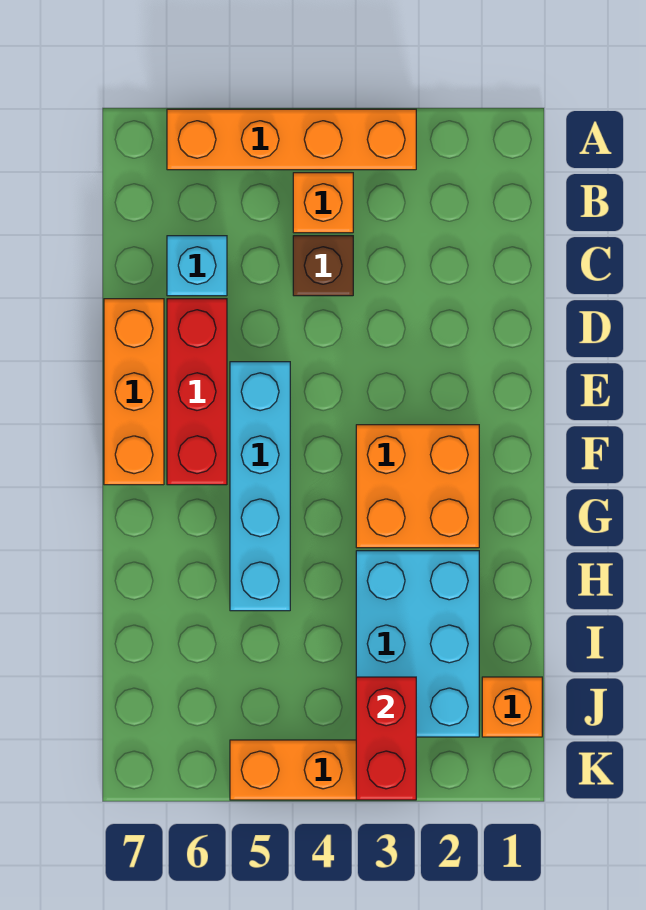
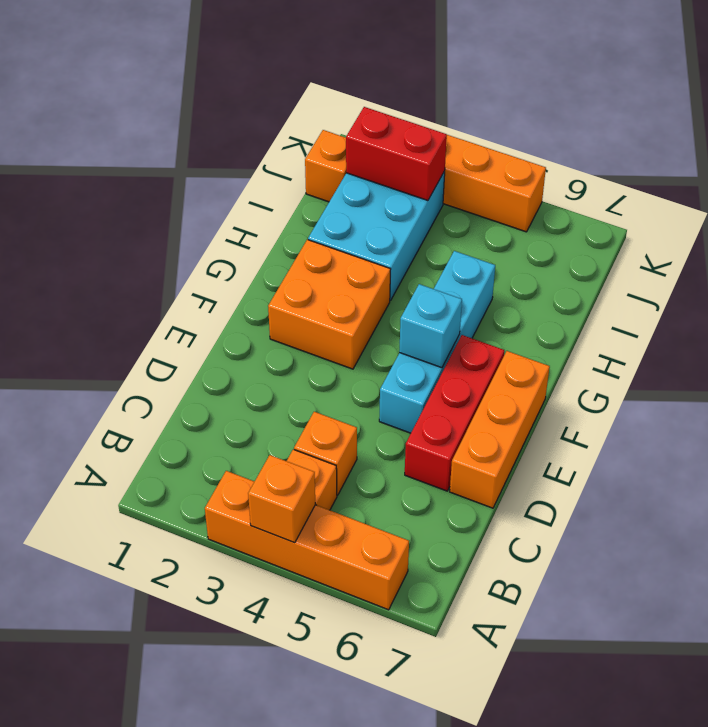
none -> orange 1x1 brick [248,455,315,543]
brown 1x1 brick [293,236,353,296] -> orange 1x1 brick [294,412,357,495]
cyan 1x1 brick [167,236,227,296] -> cyan 1x1 brick moved to [399,284,462,368]
red 1x2 brick [356,677,416,800] -> red 1x2 brick turned to [346,107,447,201]

